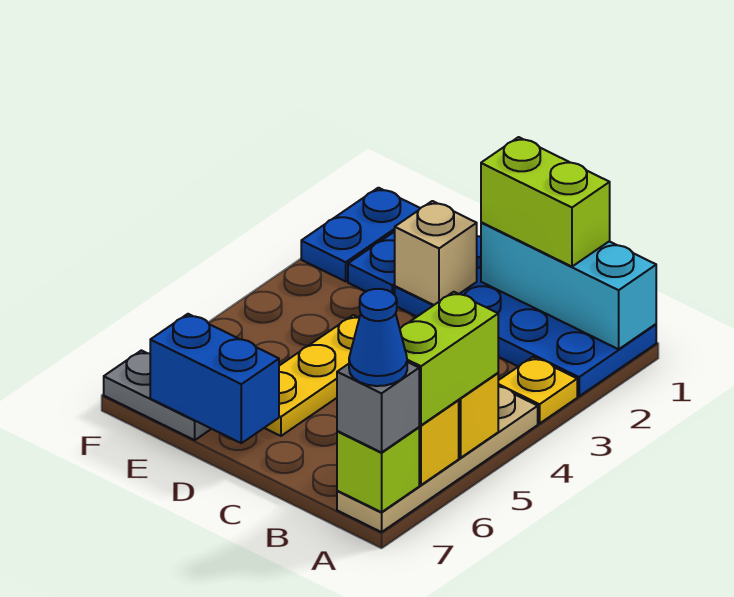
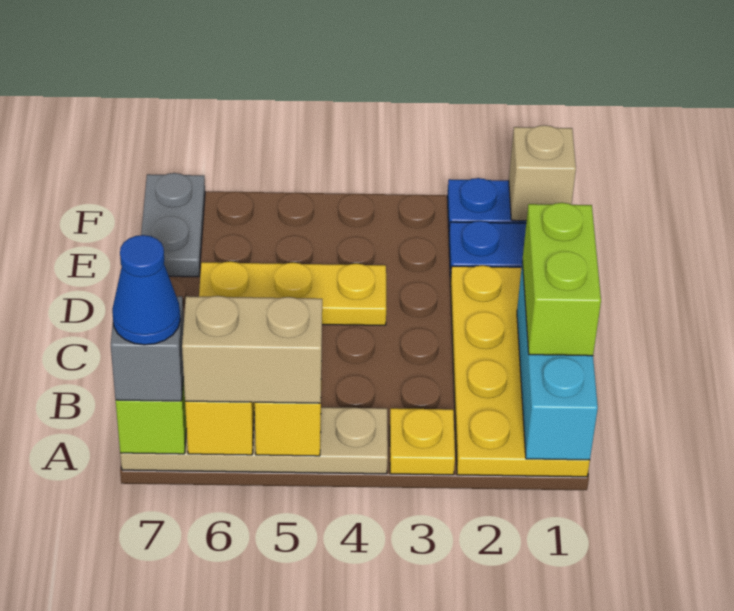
blue 2x4 plate [395,236,656,396] -> yellow 2x4 plate [450,265,590,477]
lime 1x2 brick [400,292,498,425] -> tan 1x2 brick [182,296,322,403]
tan 1x1 brick [395,201,477,305] -> tan 1x1 brick moved to [509,125,576,221]
blue 1x2 brick [150,314,279,443] -> none

